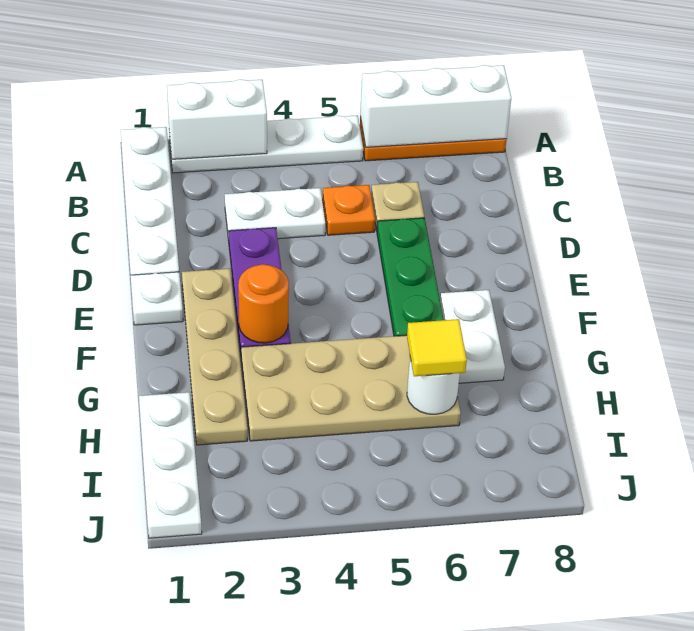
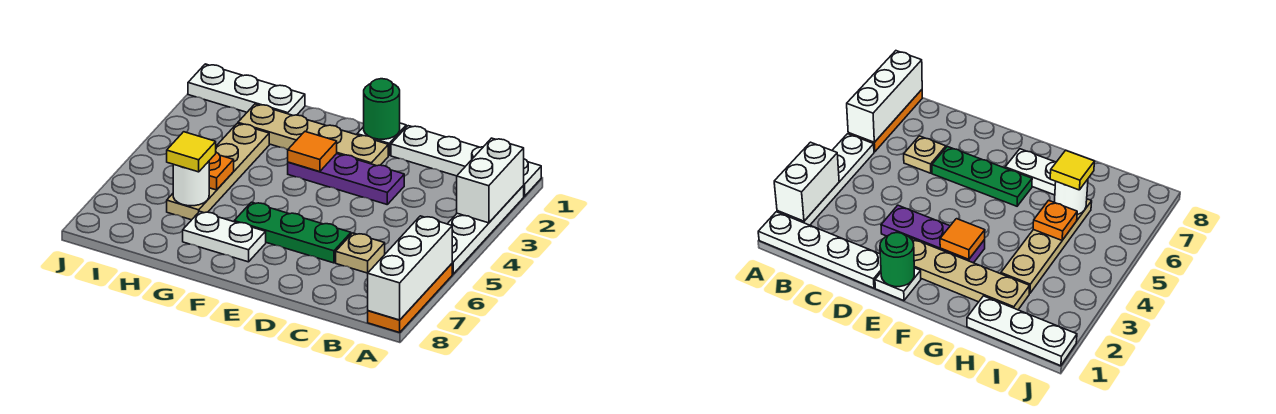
white 1x2 plate [225,188,326,240] -> none
orange 1x1 plate [323,185,375,235] -> orange 1x1 plate moved to [209,153,234,190]
none -> green 1x1 round brick [364,79,400,139]
orange 1x1 round brick [238,264,289,343] -> orange 1x1 tile [288,132,337,172]
tan 2x4 plate [241,335,461,441] -> tan 1x4 plate [167,123,269,220]

